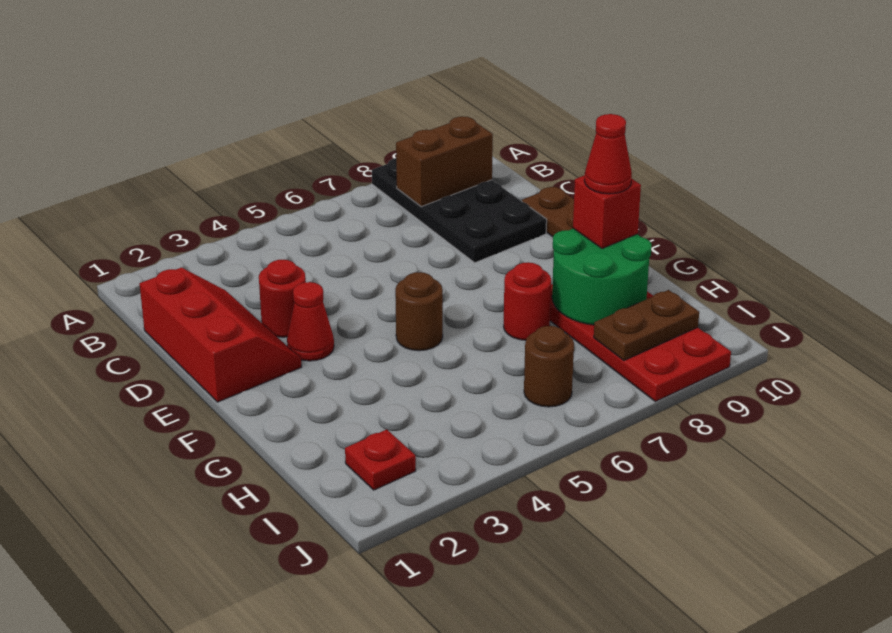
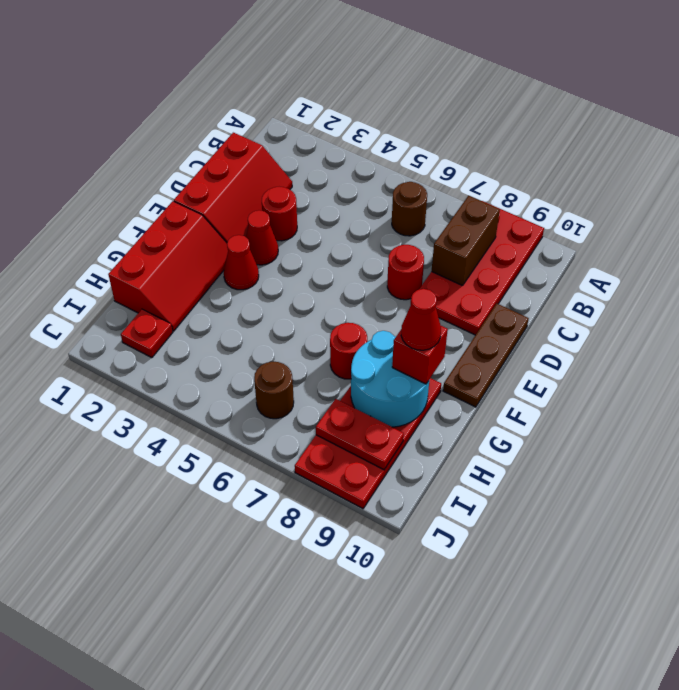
black 2x4 plate [372,158,547,263] -> red 2x4 plate [419,201,544,335]
brown 1x2 brick [396,117,493,207] -> brown 1x2 brick turned to [432,196,500,286]
none -> red 1x1 round brick [387,245,424,300]
none -> red 2x3 slope [108,201,228,331]
none -> red 1x1 cone [224,235,259,290]
brown 1x1 round brick [395,272,443,351] -> brown 1x1 round brick moved to [392,182,427,236]
green 2x2 round brick [552,229,652,325] -> cyan 2x2 round brick [351,331,429,427]
brown 1x2 plate [594,290,699,360] -> red 1x2 plate [316,399,404,470]

